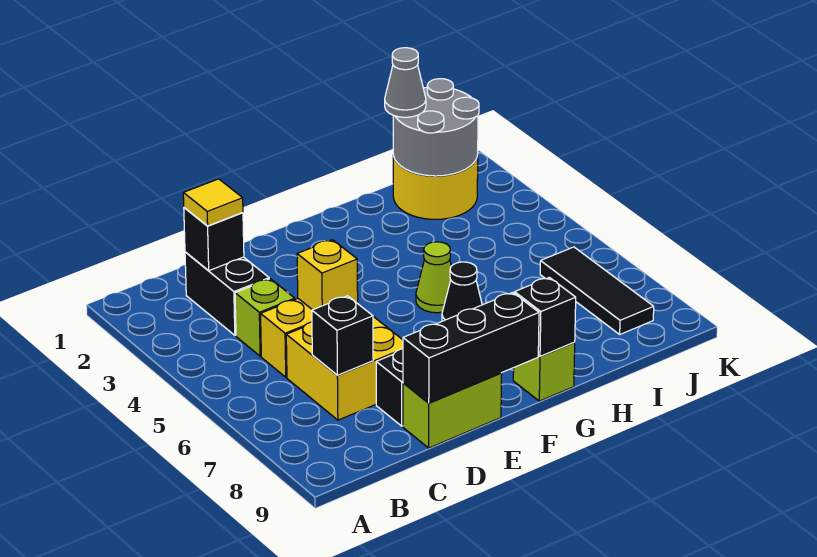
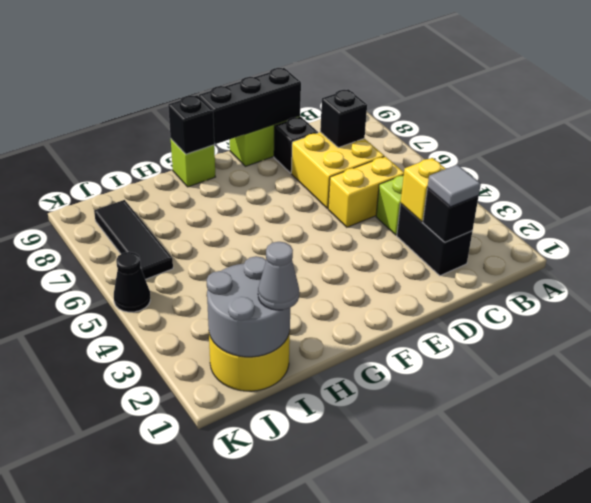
yellow 1x1 tile [183,179,243,226] -> grey 1x1 tile [427,165,481,207]
yellow 1x1 brick [297,240,358,310] -> yellow 1x1 brick moved to [401,158,446,222]
lime 1x1 cone [416,242,451,313] -> none
black 1x1 cone [442,262,482,321] -> black 1x1 cone moved to [114,252,150,312]

